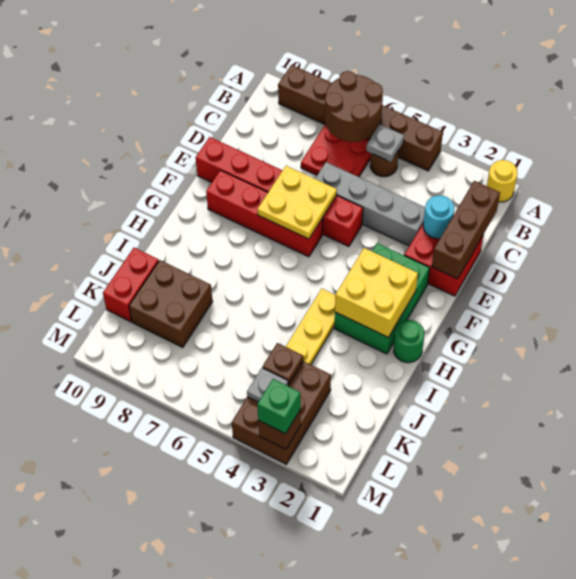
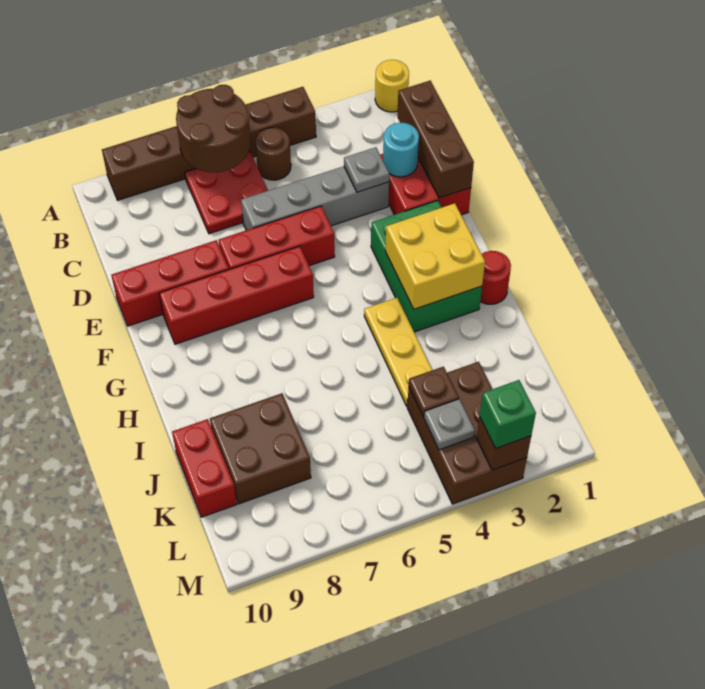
grey 1x1 plate [366,124,404,162] -> grey 1x1 plate moved to [344,147,389,192]
yellow 2x2 plate [257,166,337,239] -> none
green 1x1 round brick [394,320,424,363] -> red 1x1 round brick [480,251,511,304]

